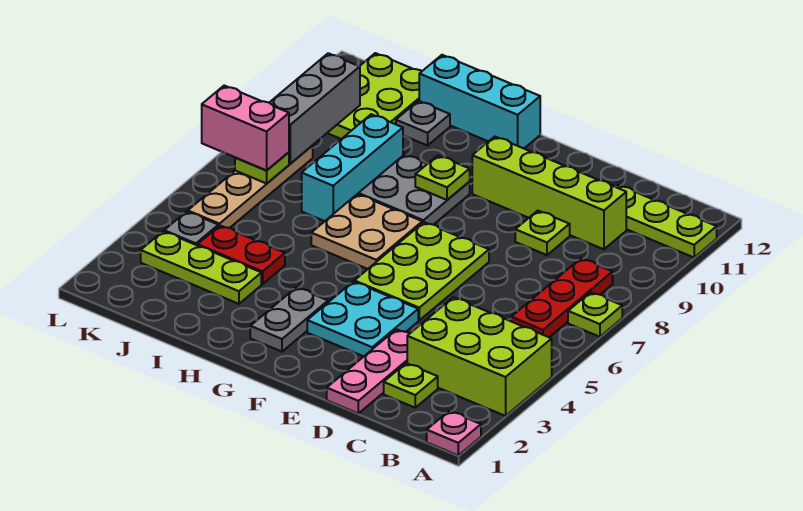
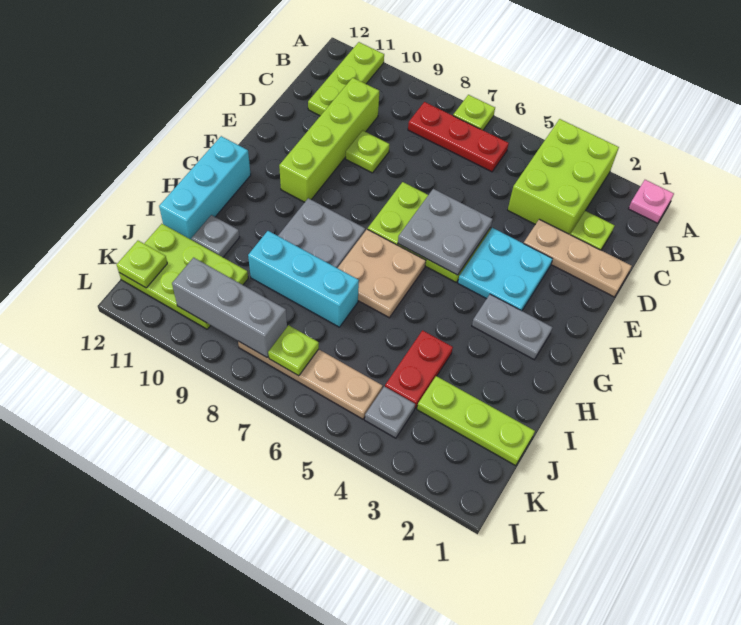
pink 1x3 plate [327,329,410,413] -> tan 1x3 plate [524,219,631,297]
none -> grey 2x2 plate [398,189,492,275]
lime 1x1 plate [415,156,470,200] -> lime 1x1 plate moved to [116,241,167,288]
lime 1x3 plate [141,231,261,304] -> lime 1x3 plate turned to [417,376,535,466]
pink 1x2 brick [202,86,289,170] -> none

